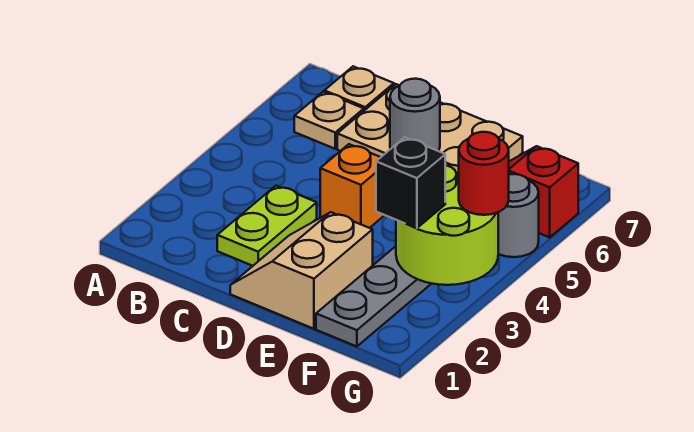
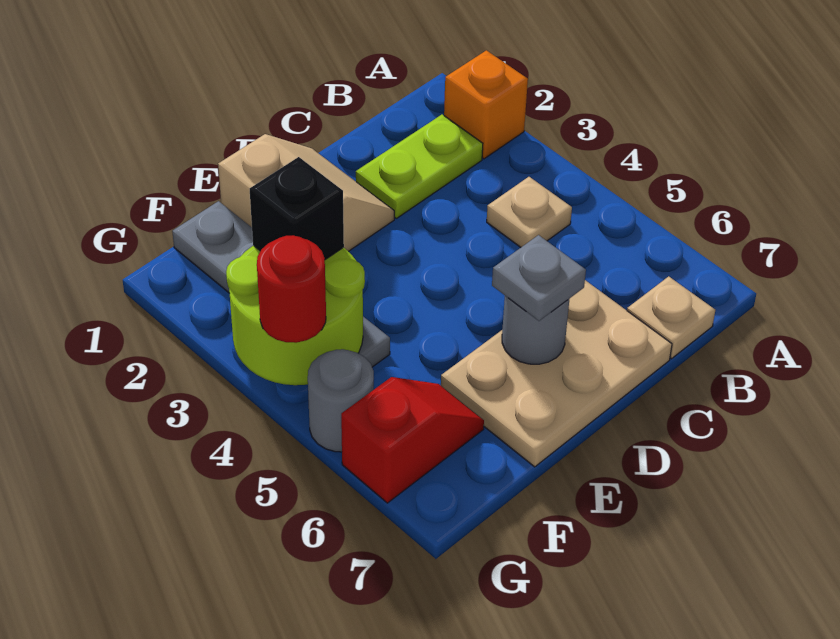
tan 1x1 plate [294,92,364,149] -> tan 1x1 plate moved to [487,177,572,247]
lime 1x2 plate [217,186,317,266] -> lime 1x2 plate turned to [356,115,483,218]
orange 1x1 brick [320,144,384,228] -> orange 1x1 brick moved to [444,50,528,159]
none -> grey 1x1 plate [492,235,586,321]

